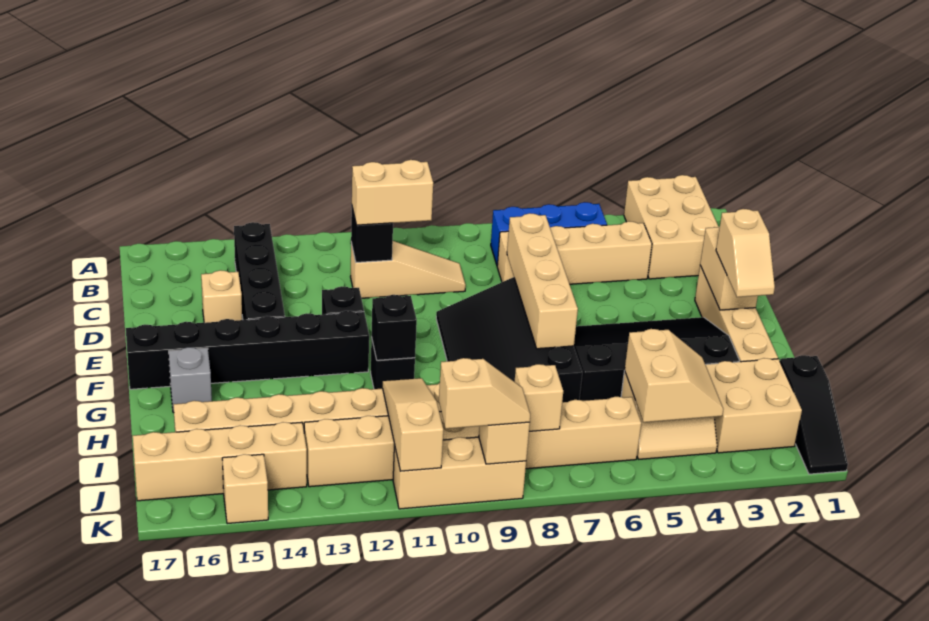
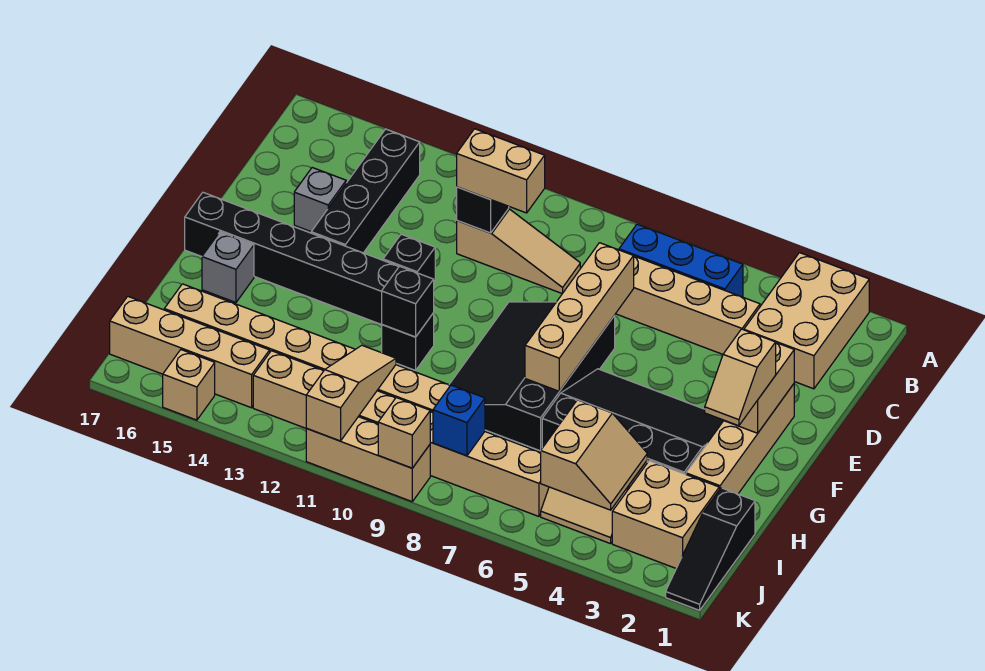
tan 1x1 brick [201,270,242,323] -> grey 1x1 brick [294,168,346,232]
tan 1x1 brick [515,364,563,431] -> blue 1x1 brick [433,385,485,456]
tan 1x2 slope [439,358,530,429] -> none

